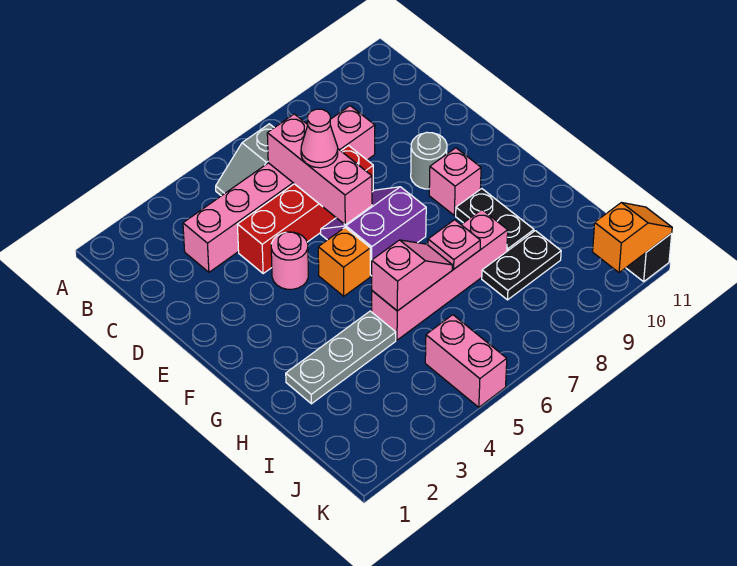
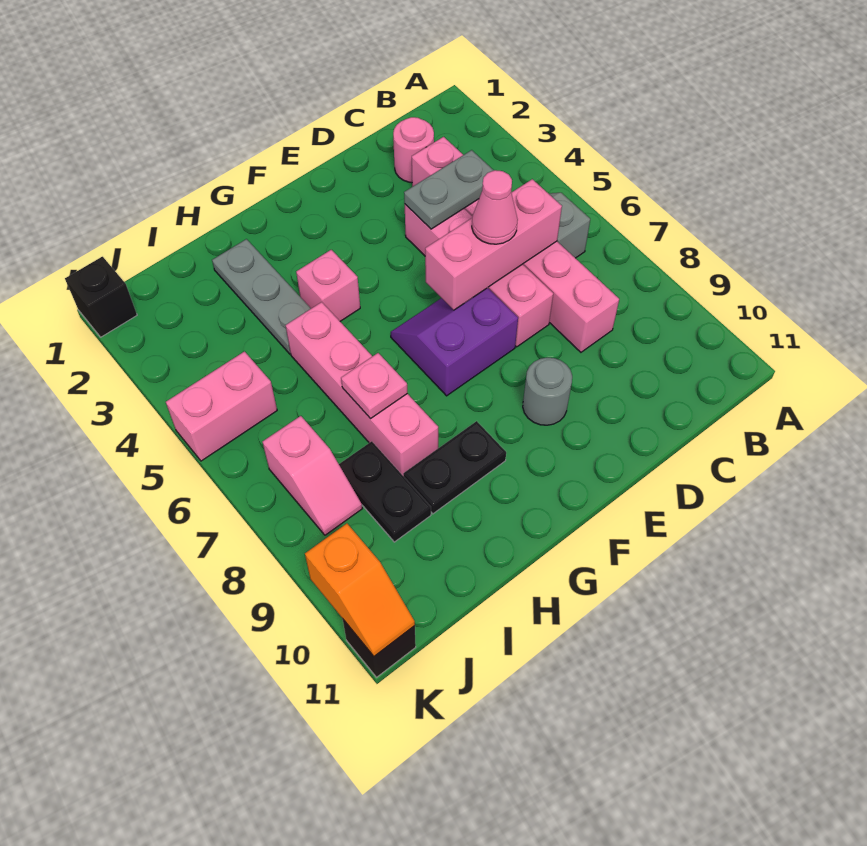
none -> grey 1x2 plate [404,150,494,229]
red 1x4 brick [237,146,373,273] -> pink 1x4 brick [405,204,553,347]
pink 1x1 round brick [271,232,308,289] -> pink 1x1 round brick moved to [393,117,434,182]
purple 2x2 slope [321,187,426,276] -> purple 2x2 slope turned to [391,288,518,396]
orange 1x1 brick [318,228,370,296] -> none
pink 1x1 brick [429,148,481,215] -> pink 1x1 brick moved to [296,250,360,321]
pink 1x2 slope [372,240,452,311] -> pink 1x2 slope moved to [263,416,362,535]
none -> black 1x1 brick [65,257,137,337]

